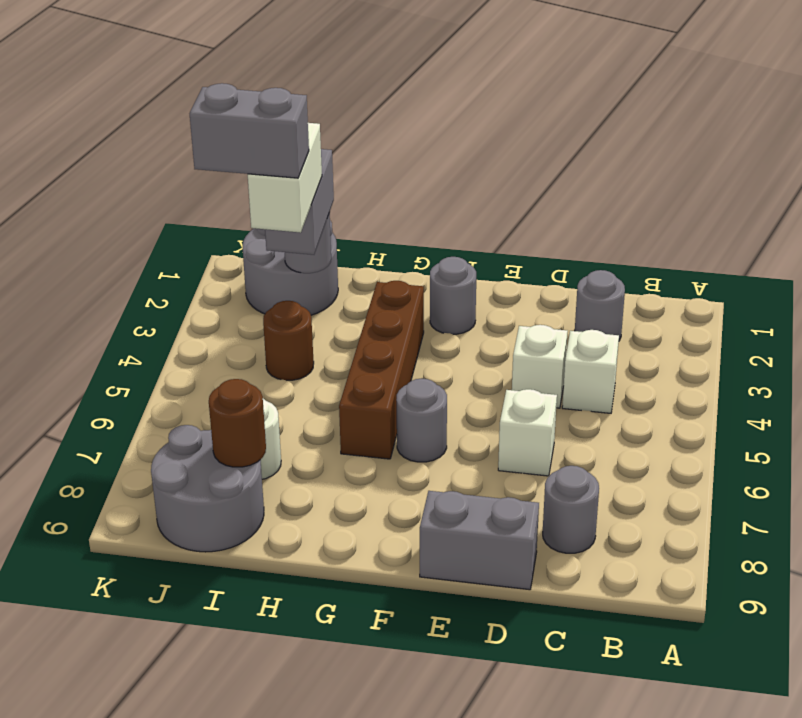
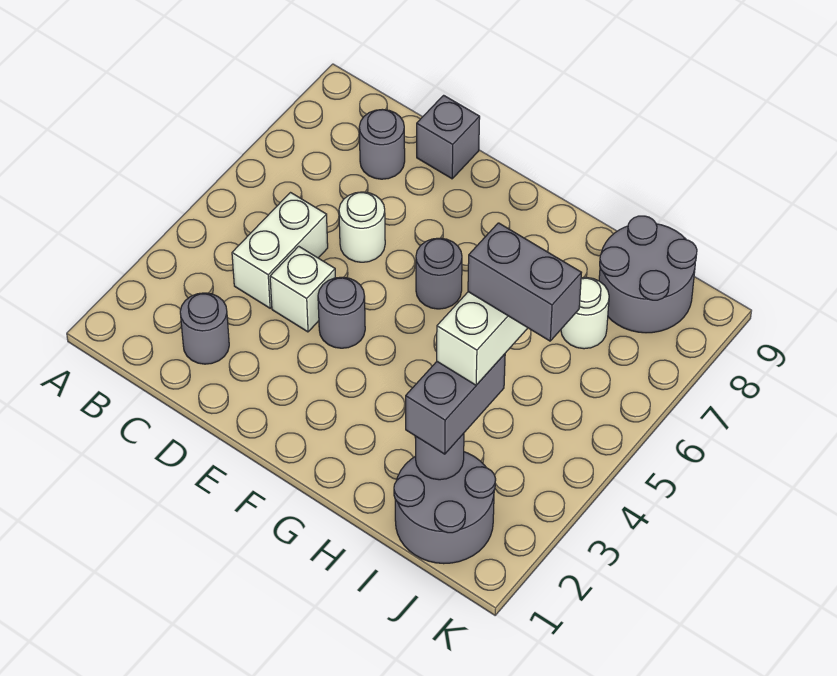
white 1x1 brick [562,330,619,413] -> white 1x2 brick [232,193,328,308]
white 1x1 brick [498,389,557,476] -> white 1x1 round brick [339,192,385,262]
grey 1x2 brick [420,491,539,590] -> grey 1x1 brick [417,95,480,179]
grey 1x1 round brick [430,257,476,334] -> grey 1x1 round brick moved to [318,277,365,348]
brown 1x4 brick [339,281,424,459] -> none
brown 1x1 round brick [263,301,314,380] -> none
brown 1x1 round brick [209,379,266,467] -> none

